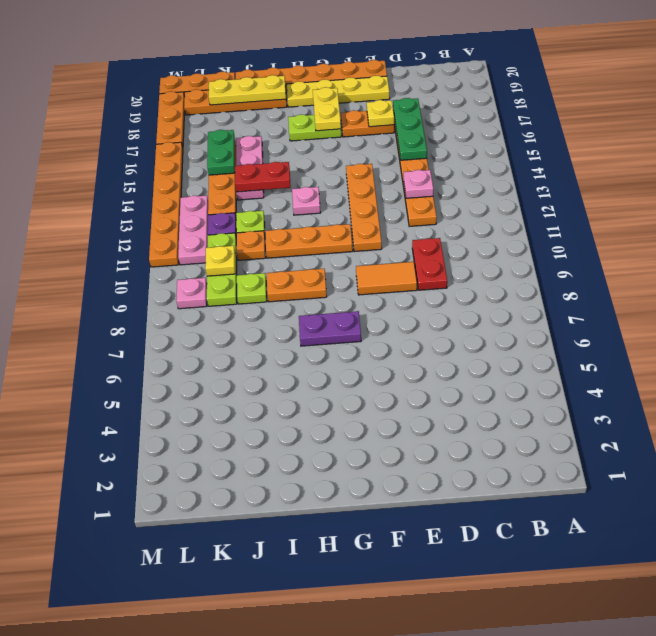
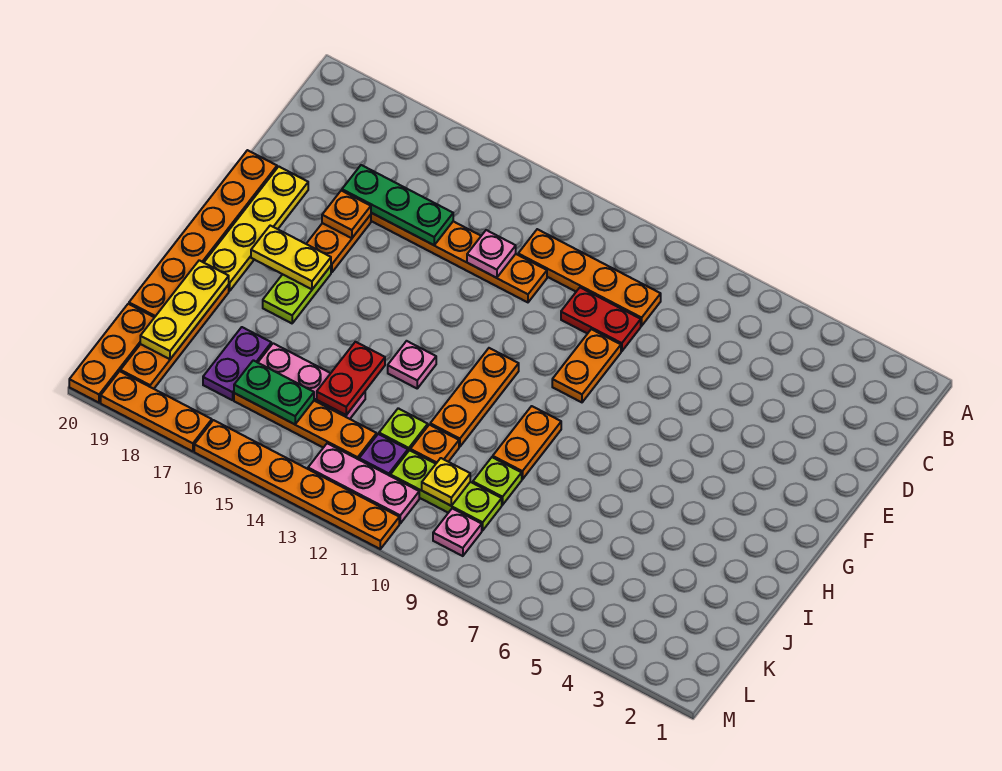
orange 1x2 tile [356,262,417,295] -> orange 1x2 plate [552,329,621,402]
yellow 1x1 plate [367,100,394,127] -> orange 1x1 plate [322,191,371,238]
orange 1x4 plate [346,164,382,252] -> orange 1x4 plate moved to [518,229,661,326]
purple 1x2 plate [299,311,361,346] -> purple 1x2 plate moved to [203,327,271,400]

